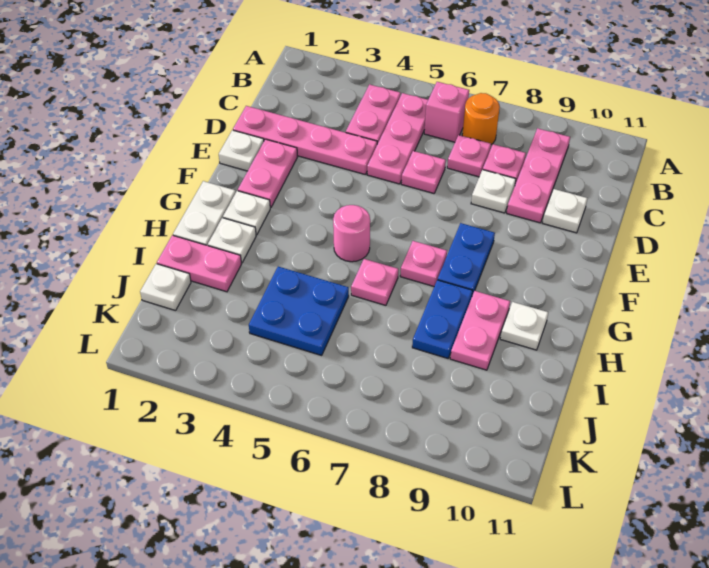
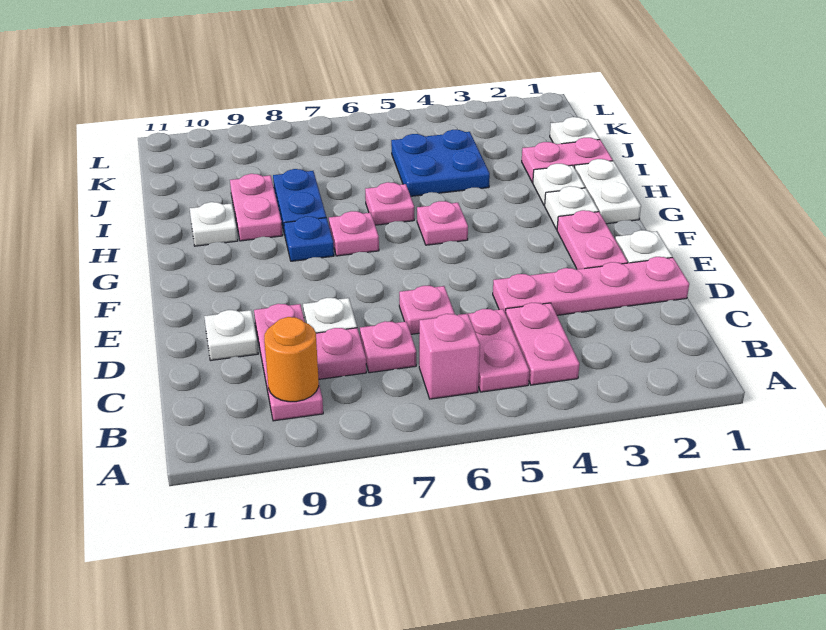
pink 1x3 plate [367,93,428,184] -> pink 1x2 plate [461,309,529,392]
orange 1x1 round brick [462,93,500,145] -> orange 1x1 round brick moved to [264,317,319,402]
blue 1x2 plate [438,223,495,295] -> blue 1x1 plate [284,216,334,261]
pink 1x1 round brick [333,205,370,262] -> pink 1x1 plate [417,201,468,245]

